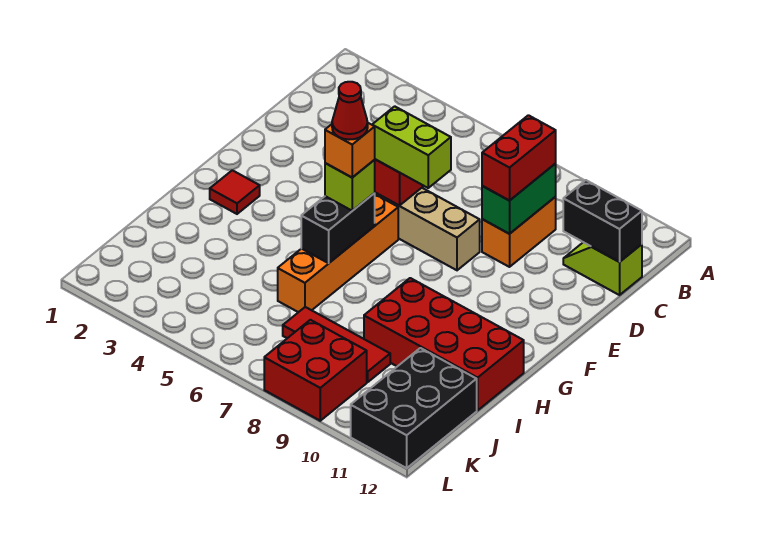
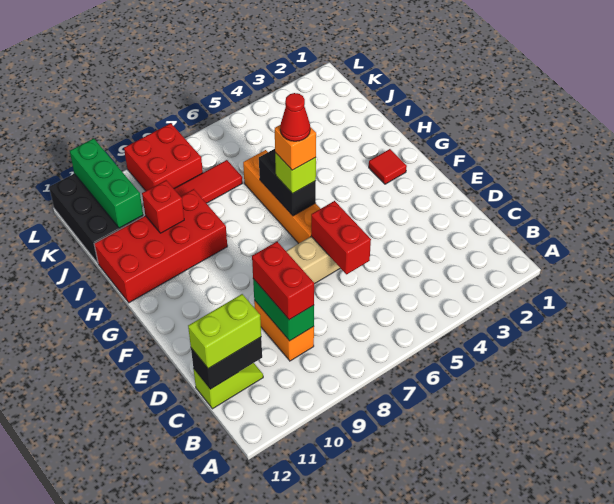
lime 1x2 brick [372,106,451,188] -> lime 1x2 brick moved to [188,294,261,369]
none -> red 1x1 brick [142,180,184,233]
none -> green 1x3 brick [70,138,143,228]

